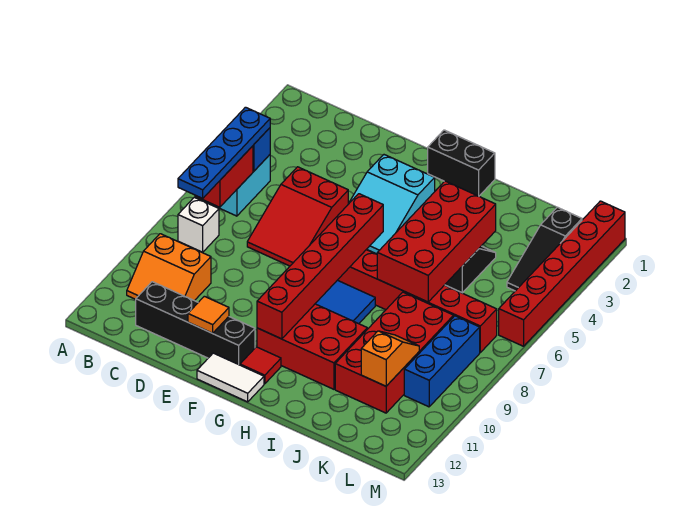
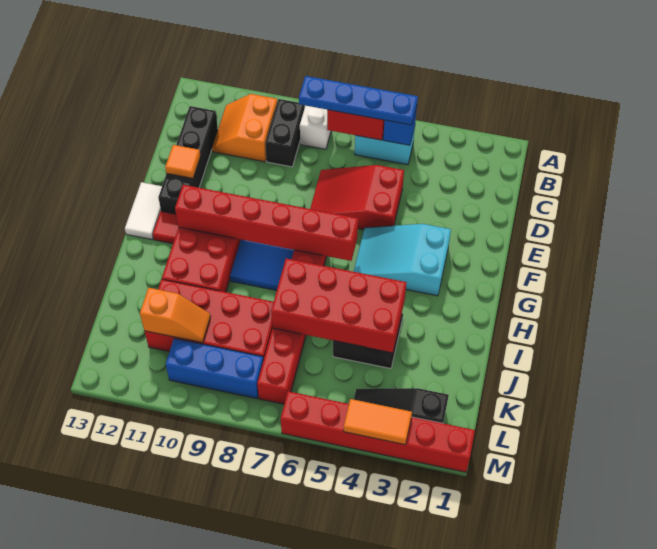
black 1x2 brick [428,130,495,196] -> black 1x2 brick moved to [265,99,305,167]
none -> orange 1x2 tile [343,399,412,445]

